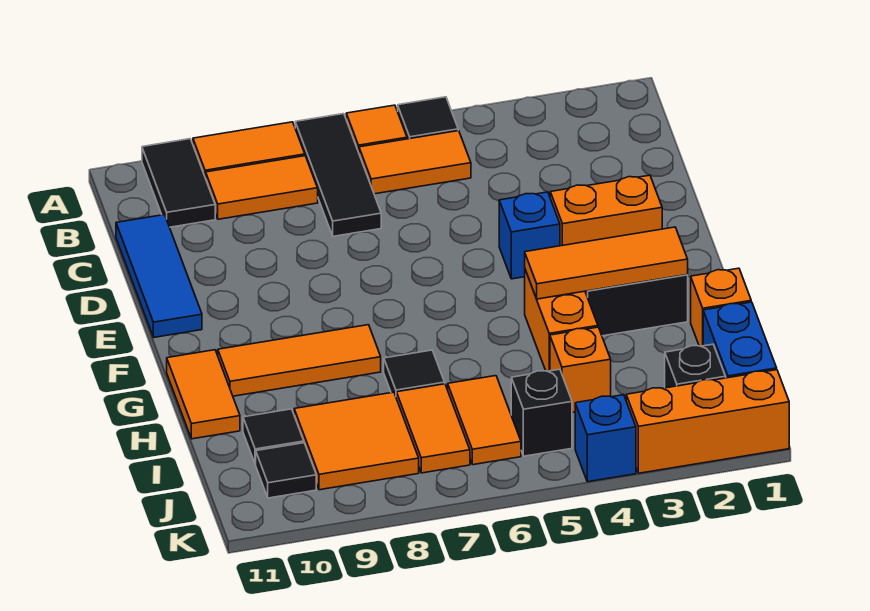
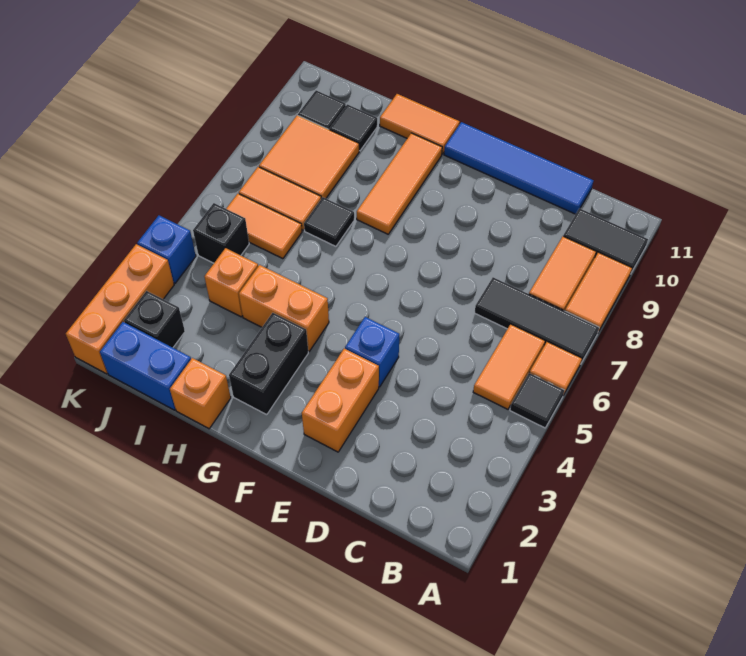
blue 1x3 tile [116,215,202,337] -> blue 1x4 tile [444,122,594,214]
orange 1x3 tile [525,227,688,299] -> none

